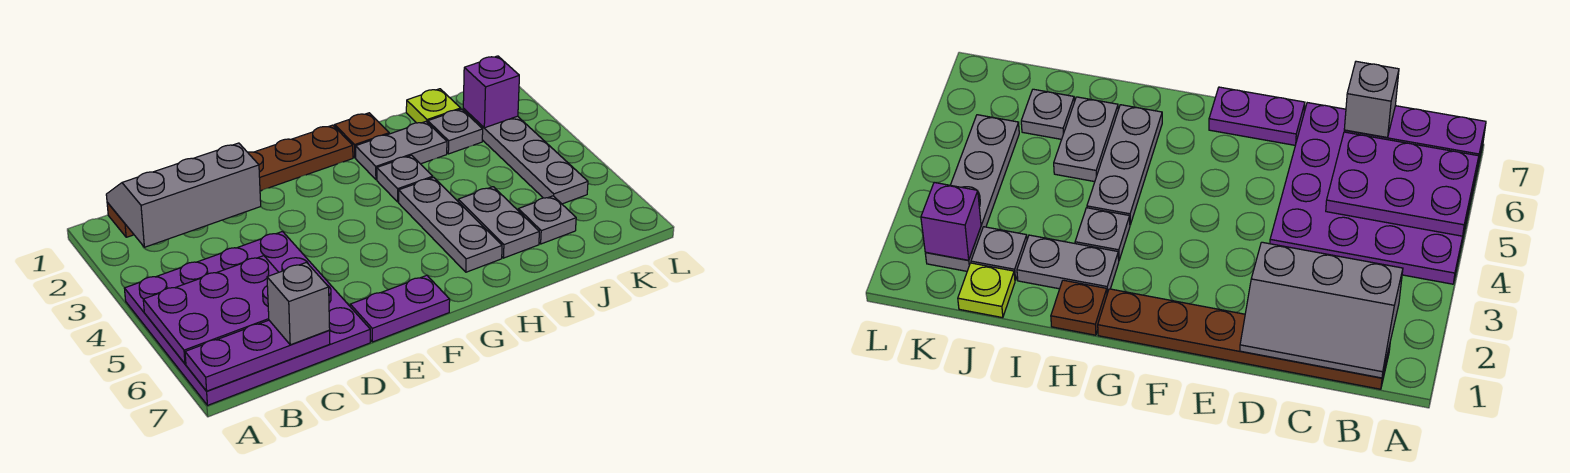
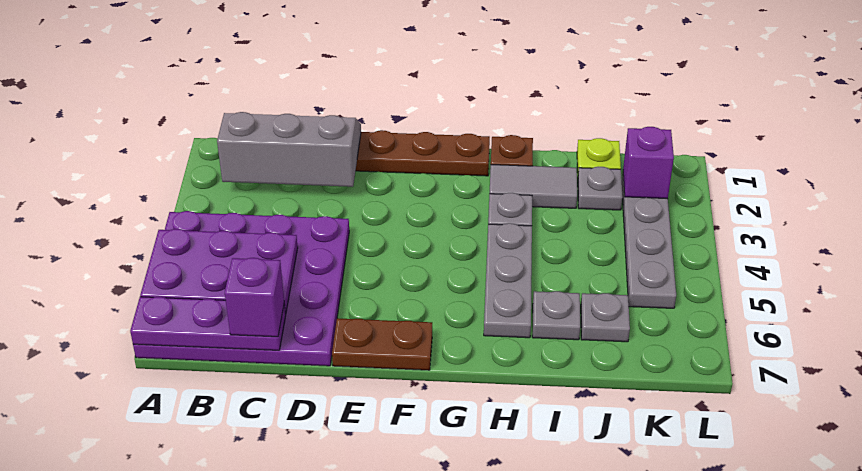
grey 1x1 brick [267,263,330,345] -> purple 1x1 brick [225,258,284,337]
purple 1x2 plate [350,275,450,342] -> brown 1x2 plate [332,318,432,370]
grey 1x2 plate [356,122,447,180] -> grey 1x2 tile [490,165,577,208]
grey 1x2 plate [458,187,539,258] -> grey 1x1 plate [532,291,580,340]

